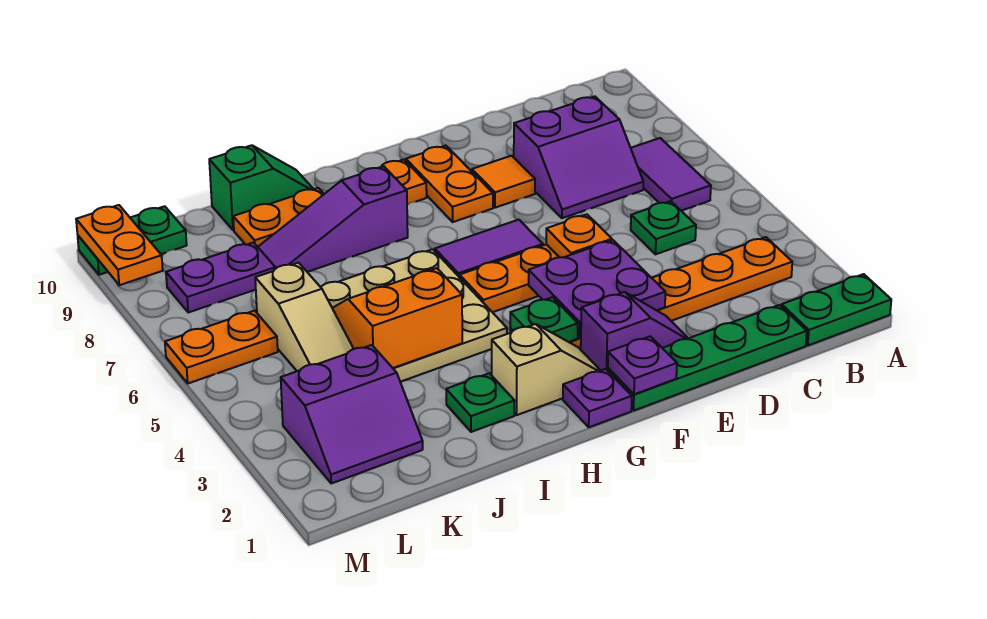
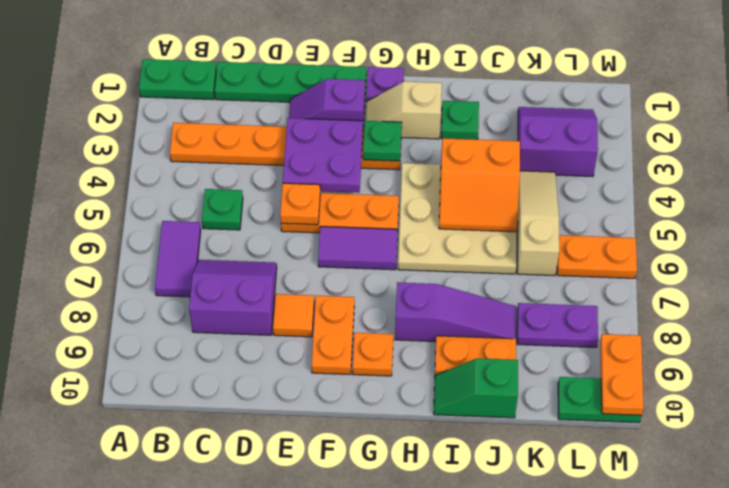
purple 1x1 plate [608,336,677,394] -> none

